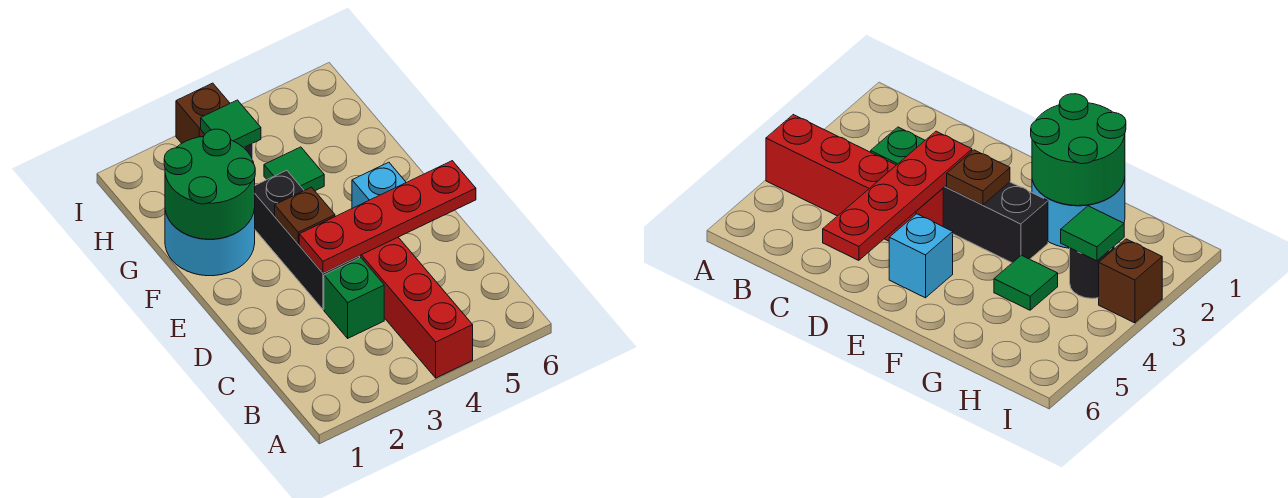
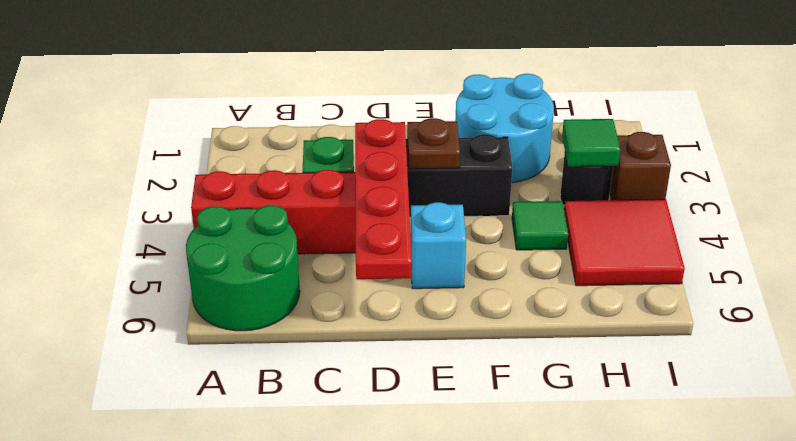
green 2x2 round brick [164,129,255,239] -> green 2x2 round brick moved to [186,205,300,331]
none -> red 2x2 tile [564,199,685,286]

